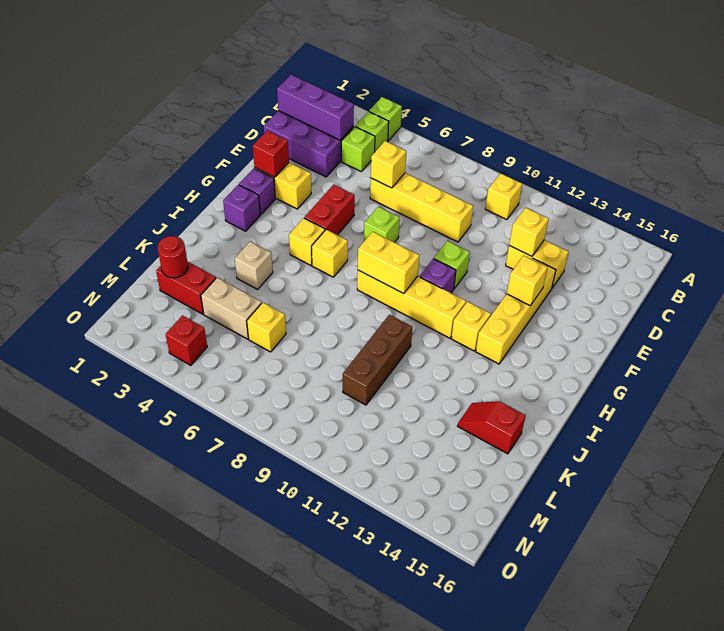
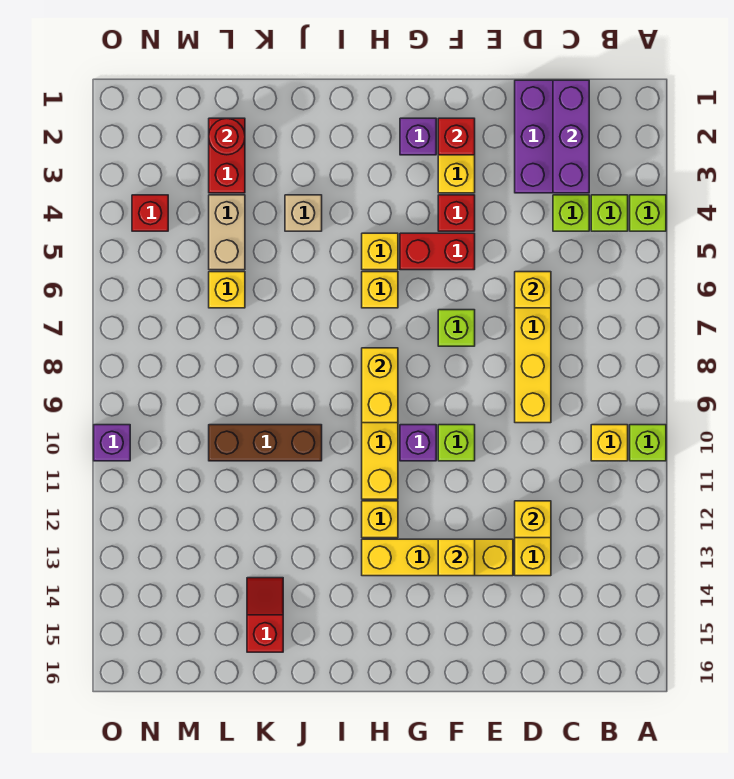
none -> lime 1x1 brick [630,425,666,461]
none -> red 1x1 brick [438,195,475,231]
purple 1x1 brick [223,185,260,231] -> purple 1x1 brick moved to [94,425,130,461]

